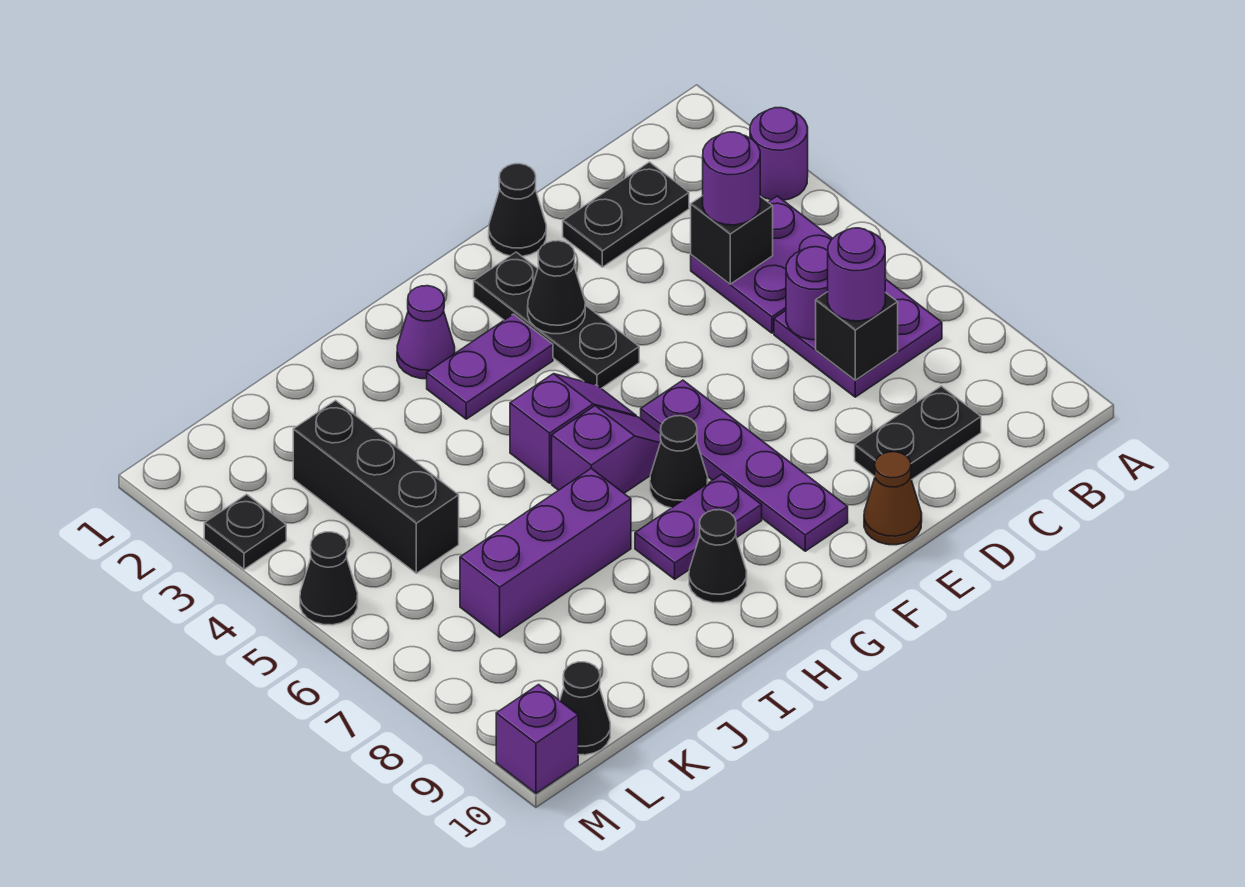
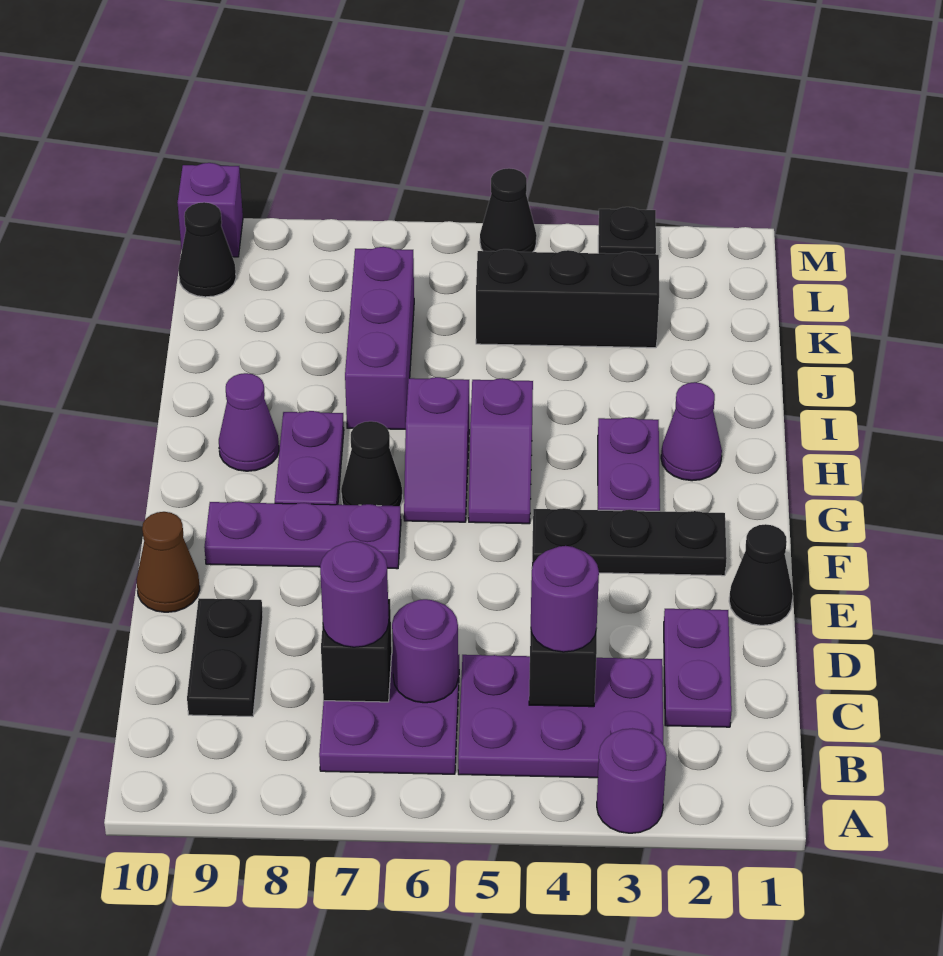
purple 2x2 plate [691,196,833,333] -> purple 2x3 plate [458,655,663,778]
black 1x2 plate [563,162,689,267] -> purple 1x2 plate [664,609,732,727]
black 1x1 cone [528,241,585,334] -> none
purple 1x4 plate [641,380,848,551] -> purple 1x3 plate [204,501,401,569]
black 1x1 cone [689,510,747,603] -> purple 1x1 cone [219,373,279,471]

